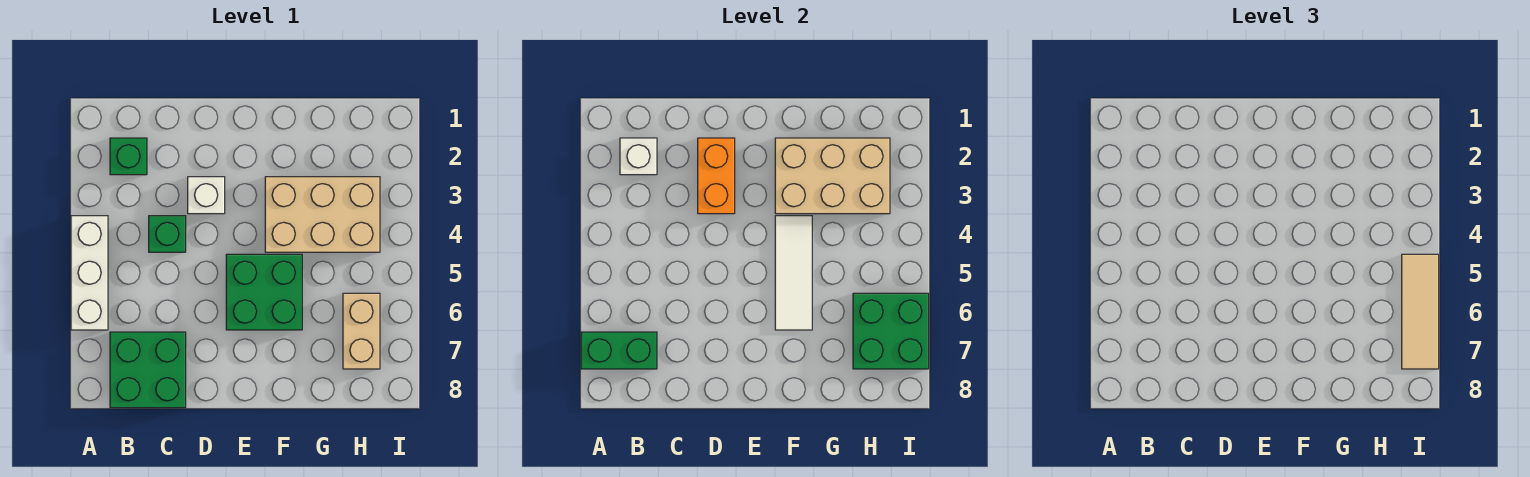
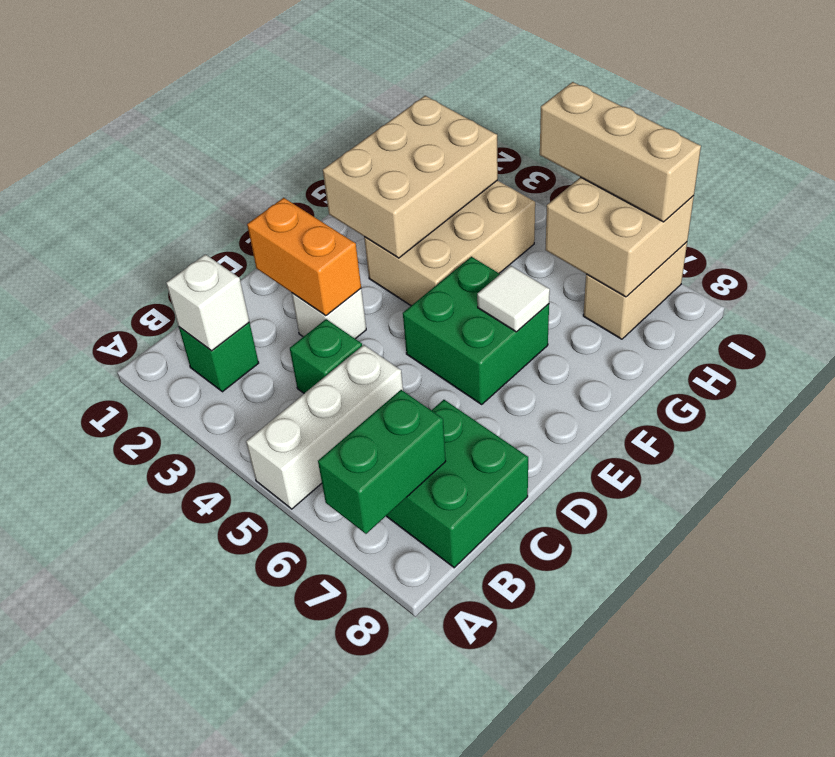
white 1x3 brick [71,216,108,330] -> white 1x3 brick turned to [246,345,403,509]
white 1x3 tile [775,216,812,330] -> white 1x1 tile [477,266,550,332]
tan 1x2 brick [343,293,380,369] -> tan 1x2 brick turned to [583,242,687,339]
green 2x2 brick [853,293,929,369] -> tan 2x2 brick [546,177,694,297]
tan 1x3 tile [1402,254,1439,369] -> tan 1x3 brick [540,82,701,222]

